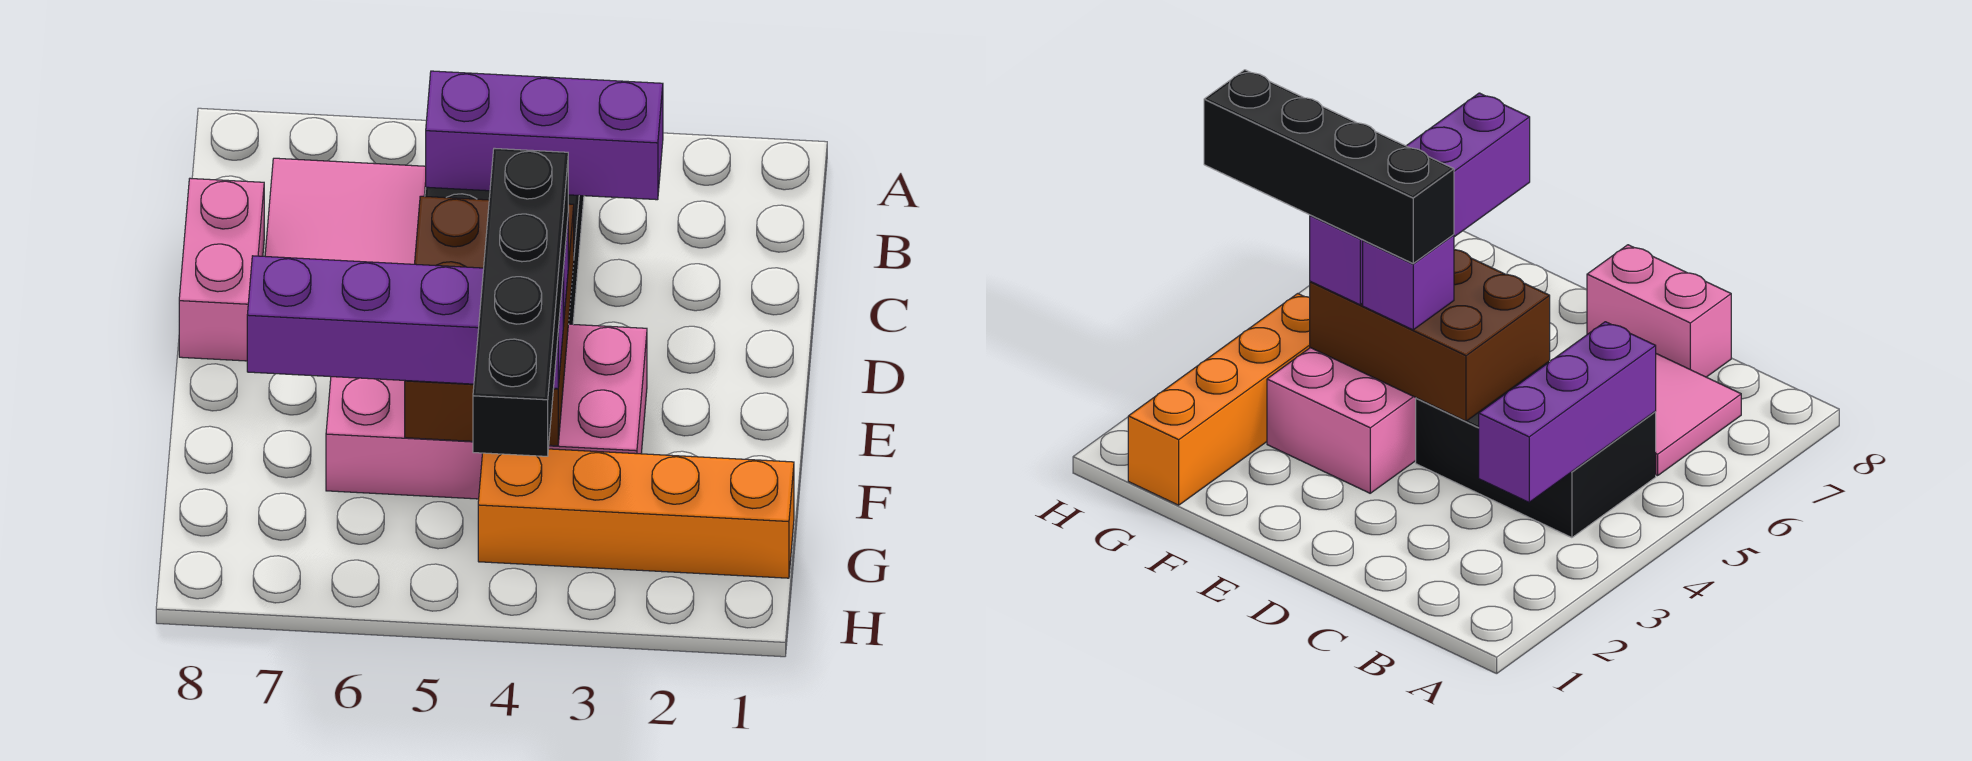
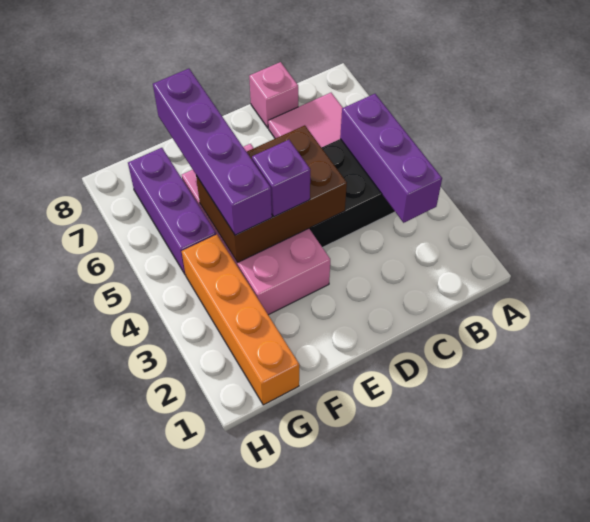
pink 1x2 brick [179,178,264,361] -> pink 1x1 brick [249,62,298,128]
black 1x4 brick [473,148,568,456] -> none
none -> purple 1x3 brick [128,148,216,275]

